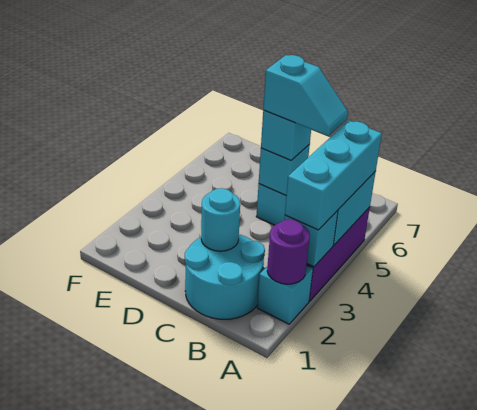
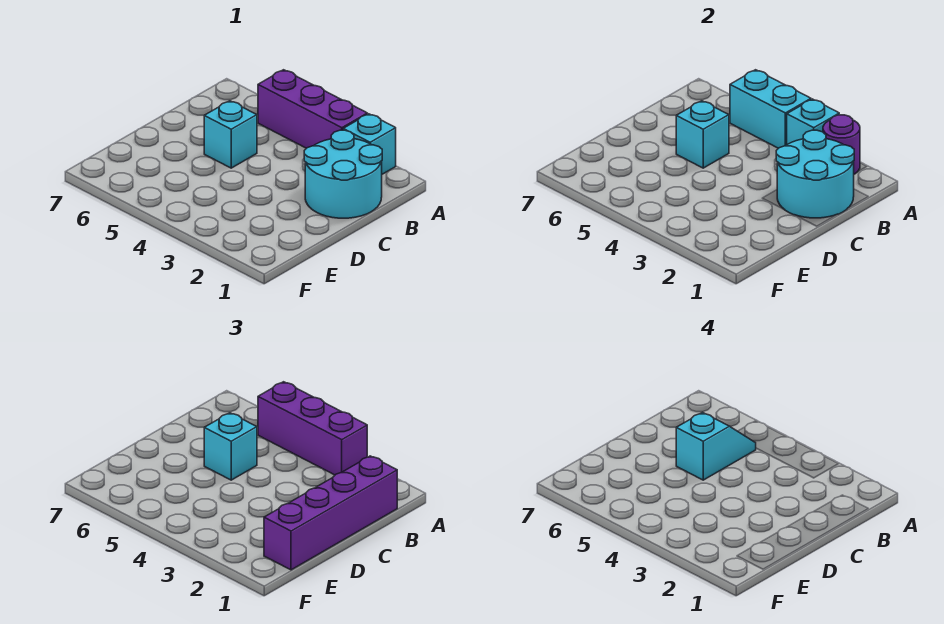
cyan 1x3 brick [285,121,382,230] -> purple 1x3 brick [258,382,367,475]
none -> purple 1x4 brick [264,456,397,570]
cyan 1x1 round brick [201,188,240,251] -> cyan 2x2 round brick [776,130,854,218]

